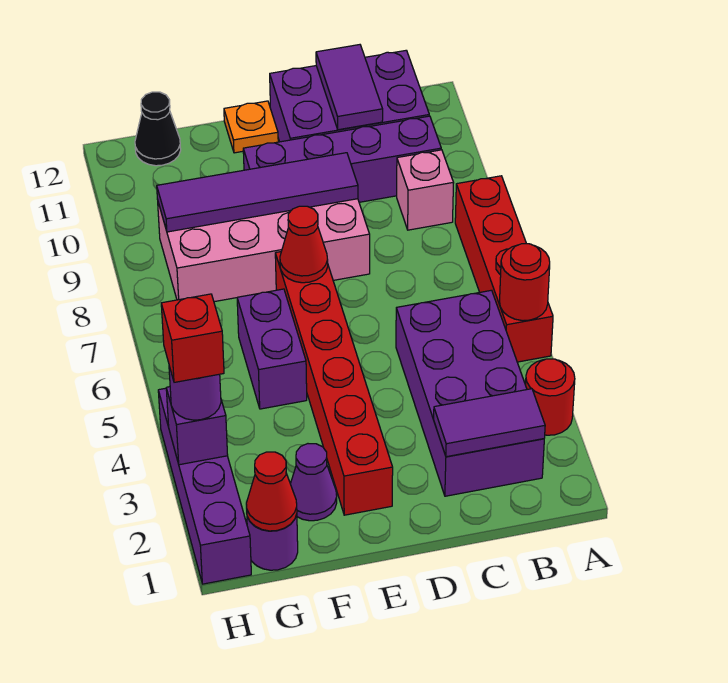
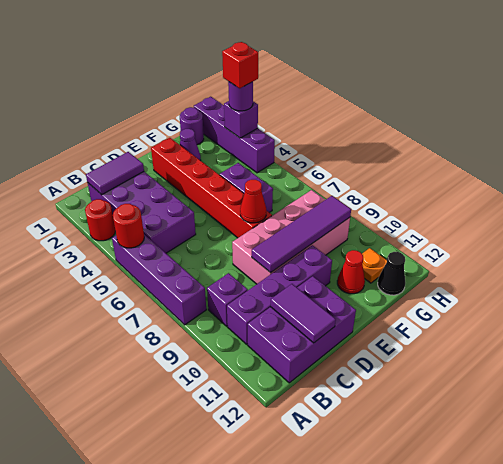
red 1x4 brick [455,176,553,362] -> purple 1x4 brick [112,234,206,325]
pink 1x1 brick [397,150,454,230] -> purple 1x1 brick [207,273,248,326]
orange 1x1 plate [224,101,278,153] -> orange 1x1 plate moved to [362,248,387,283]
red 1x1 cone [246,452,297,531] -> red 1x1 cone moved to [337,250,365,294]

